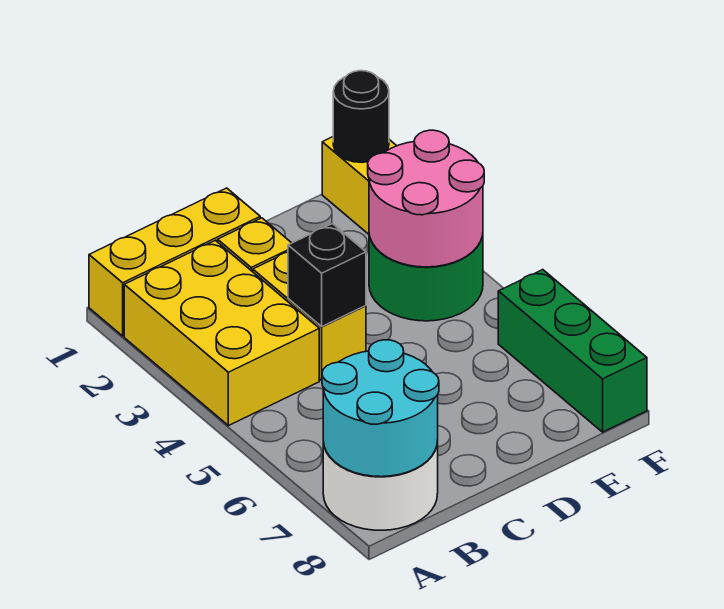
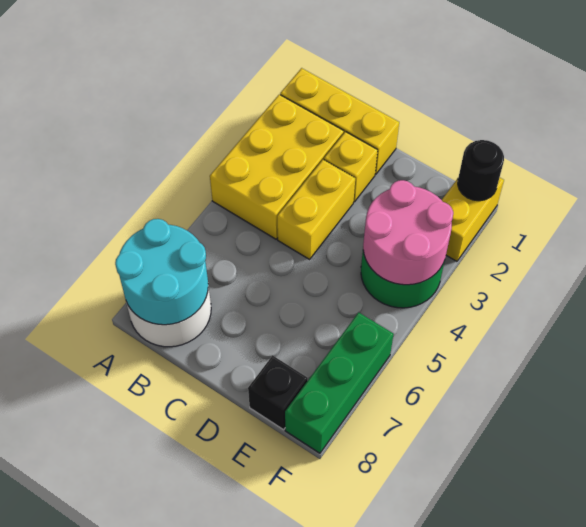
black 1x1 brick [288,224,366,326] -> black 1x1 brick moved to [248,355,308,430]

